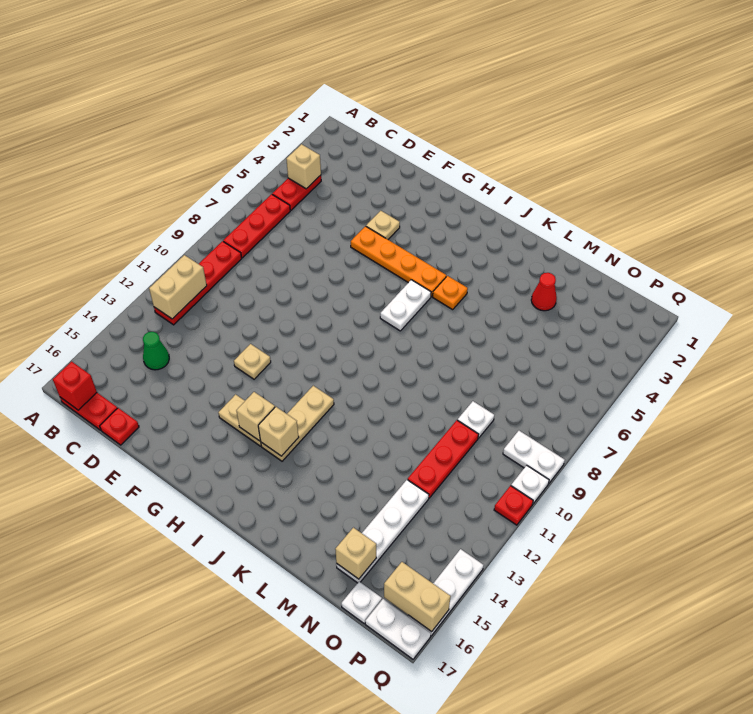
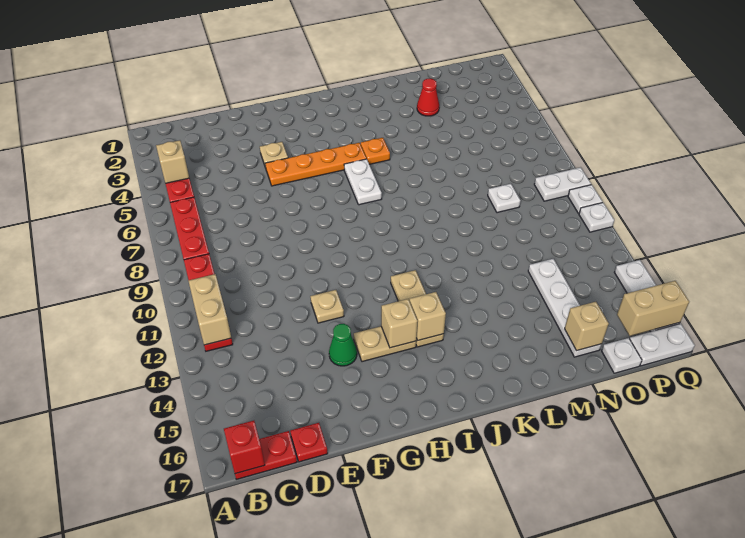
green 1x1 cone [143,332,169,370] -> green 1x1 cone moved to [329,324,357,366]
red 1x3 plate [408,420,479,498] -> none
red 1x1 plate [494,486,533,525] -> white 1x1 plate [579,203,614,232]

